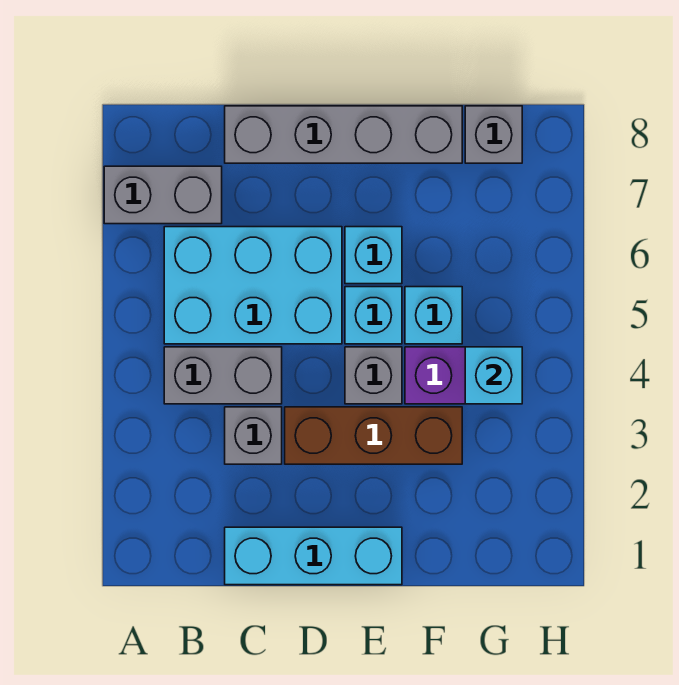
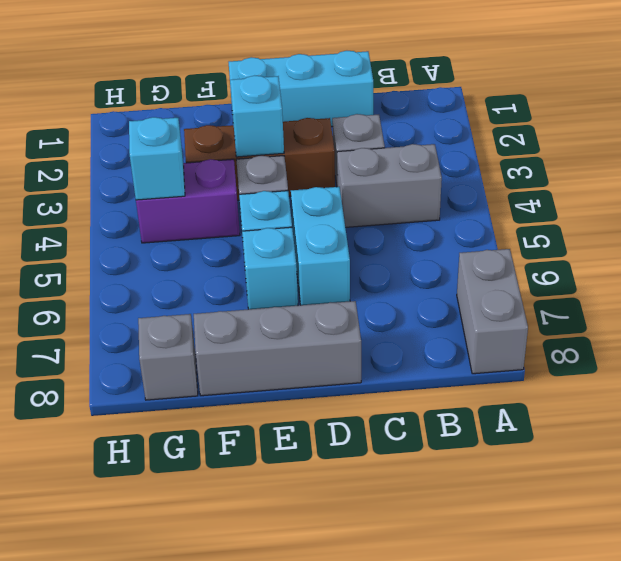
grey 1x2 brick [104,166,222,224] -> grey 1x2 brick turned to [457,249,528,374]
cyan 2x3 brick [164,227,342,344] -> cyan 1x2 brick [291,187,350,305]
grey 1x4 brick [225,106,462,163] -> grey 1x3 brick [194,301,361,396]
cyan 1x1 brick [405,287,462,344] -> cyan 1x1 brick moved to [230,75,284,157]

